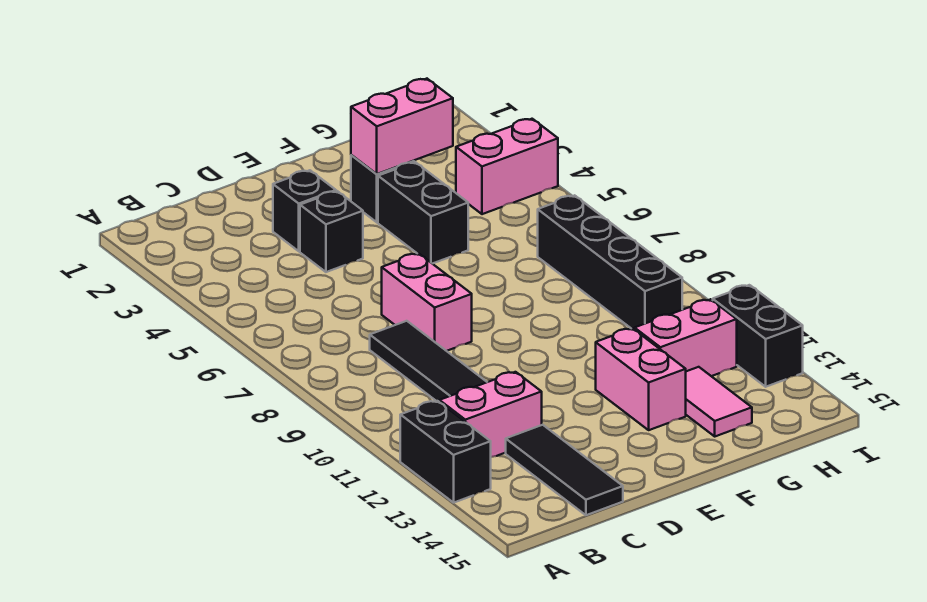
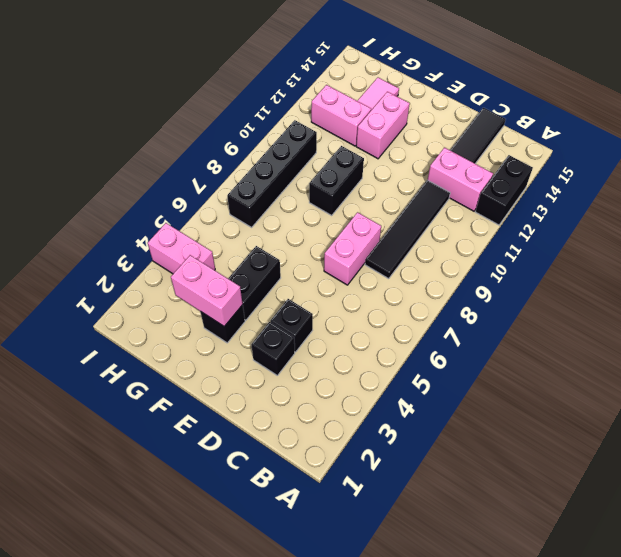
black 1x2 brick [713,285,803,387] -> black 1x2 brick moved to [309,146,364,215]

